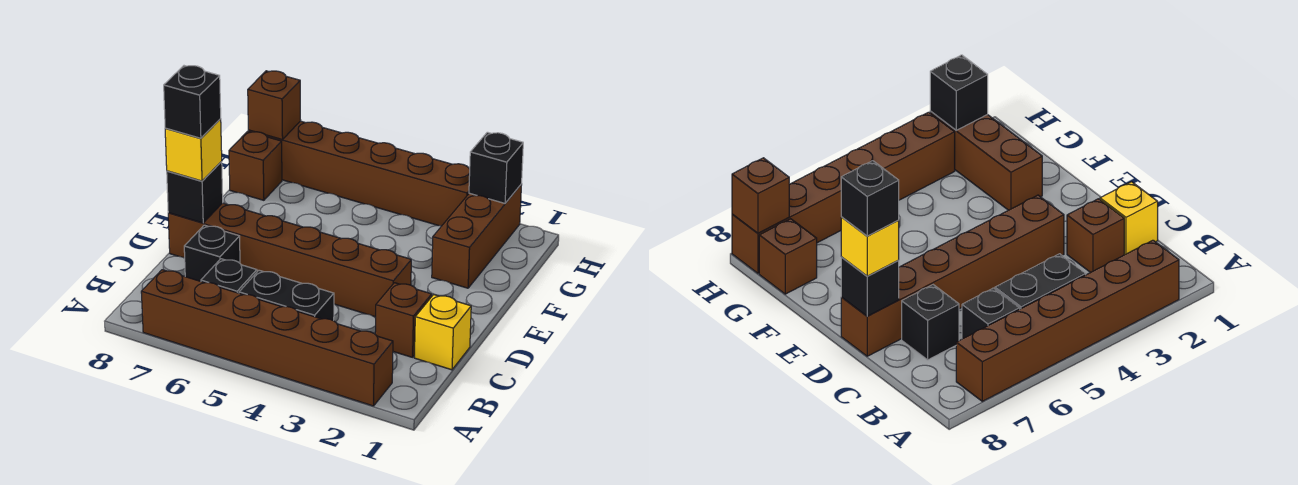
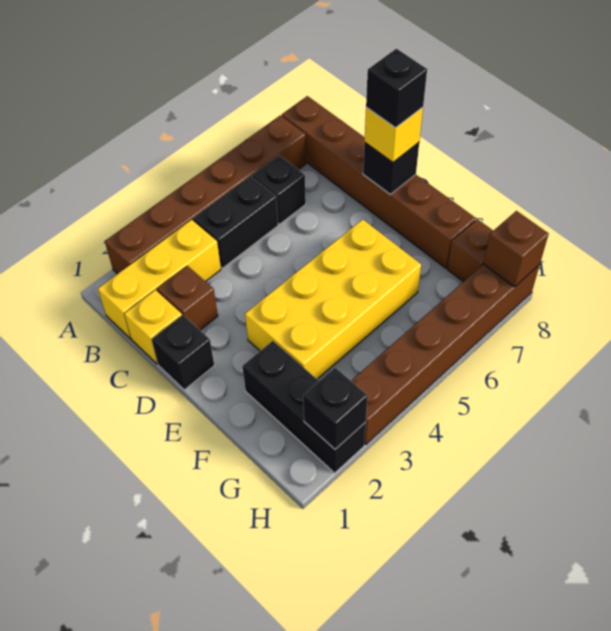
none -> yellow 1x3 brick [98,220,221,339]
black 1x1 brick [184,225,240,281] -> black 1x1 brick moved to [152,315,214,390]
brown 1x6 brick [168,203,411,317] -> brown 1x6 brick turned to [282,96,476,268]
none -> yellow 2x4 brick [245,219,421,379]
brown 1x3 brick [432,184,522,288] -> black 1x3 brick [242,341,366,473]

